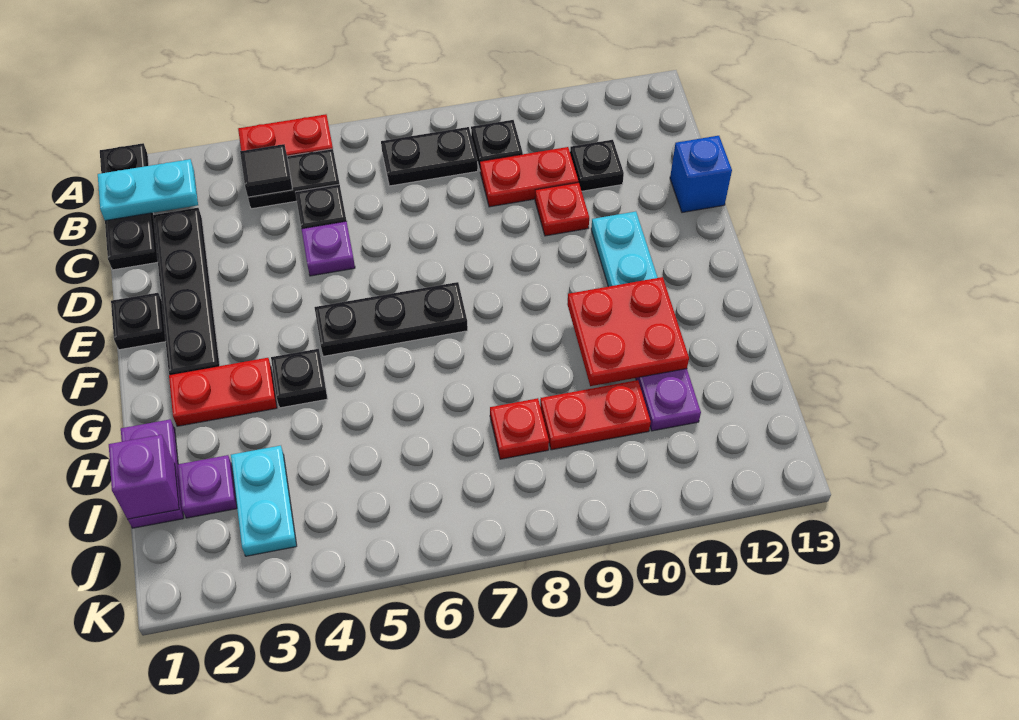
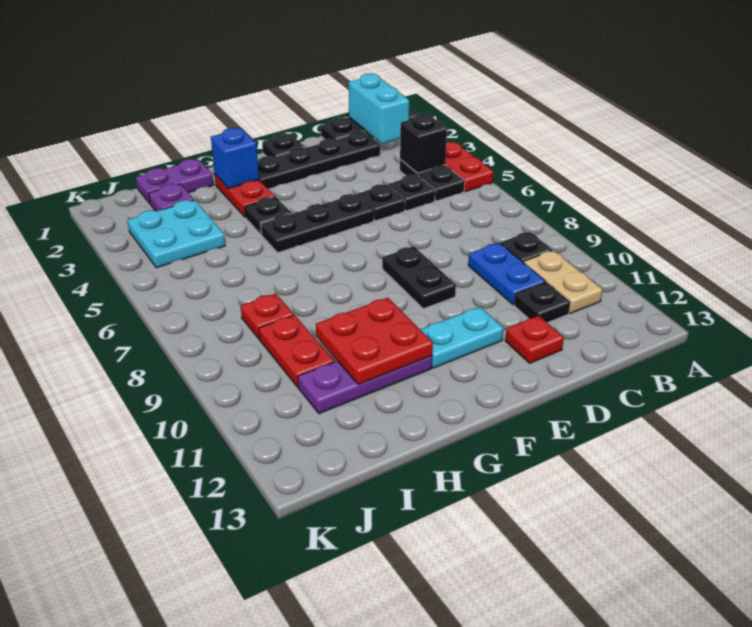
cyan 1x2 plate [98,159,198,221] -> cyan 1x2 brick [349,74,409,143]
black 1x1 tile [240,144,293,197] -> black 1x1 brick [400,114,447,173]
black 1x2 plate [381,127,478,186] -> black 1x2 plate moved to [382,246,456,309]
none -> tan 1x2 plate [524,250,602,313]
red 1x2 plate [480,147,578,207] -> blue 1x2 plate [468,243,545,305]
purple 1x1 plate [302,221,355,276] -> black 1x1 plate [358,184,405,221]
red 1x1 plate [535,182,589,236] -> red 1x1 plate moved to [505,316,564,363]
blue 1x1 brick [670,136,732,213] -> blue 1x1 brick moved to [211,128,259,189]
black 1x3 plate [314,282,468,356] -> black 1x3 plate turned to [261,194,374,253]
purple 1x1 brick [109,435,179,519] -> none
cyan 1x2 plate [231,446,297,556] -> cyan 2x2 plate [127,200,225,268]

